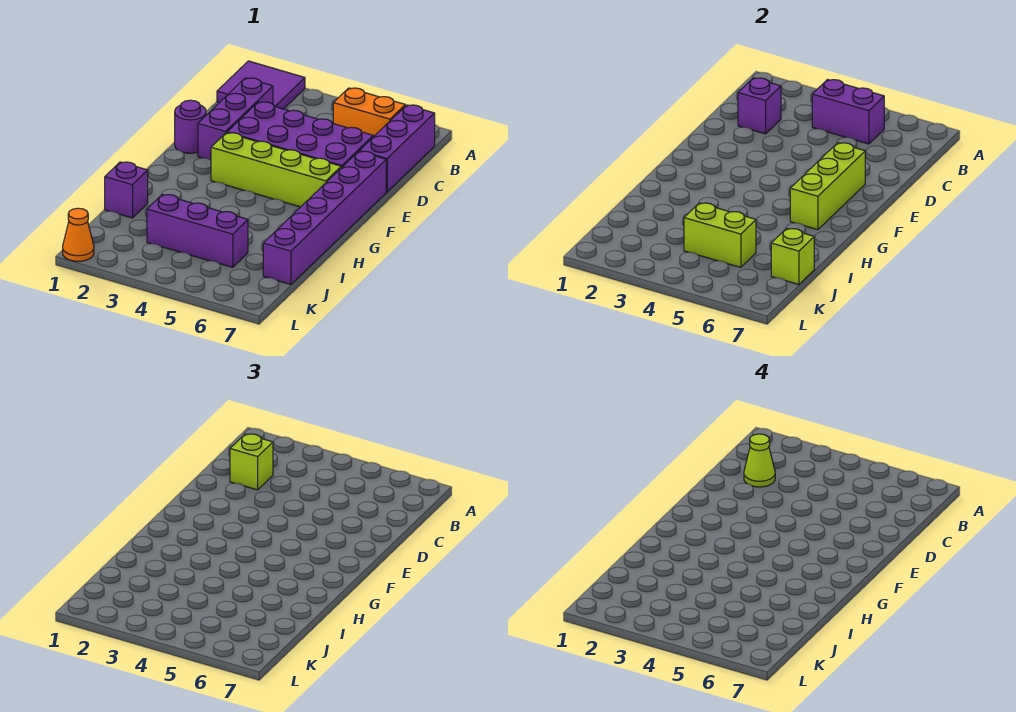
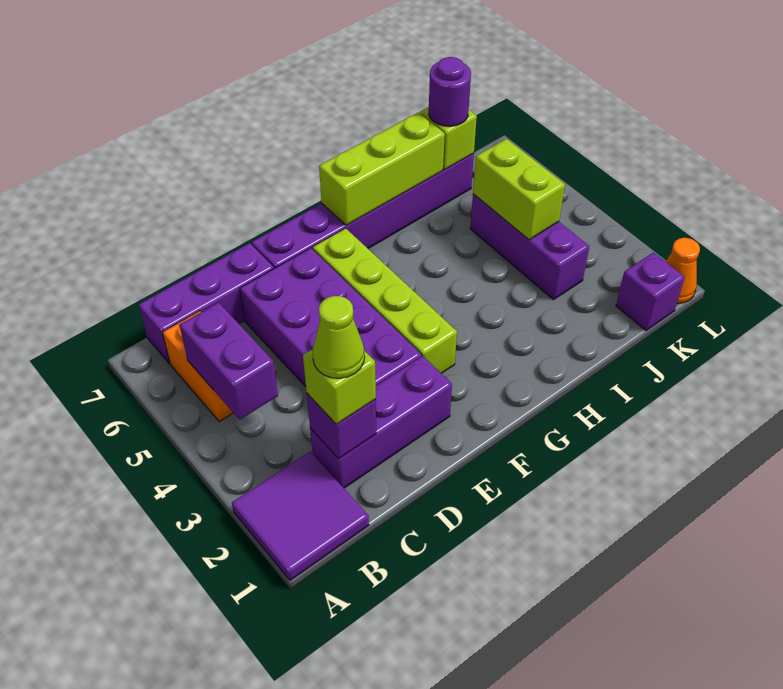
purple 1x1 round brick [175,100,206,153] -> purple 1x1 round brick moved to [429,57,471,126]
lime 1x3 brick [790,143,865,230] -> lime 1x3 brick moved to [319,112,445,225]
purple 1x1 brick [105,162,148,218] -> purple 1x1 brick moved to [616,252,685,331]

